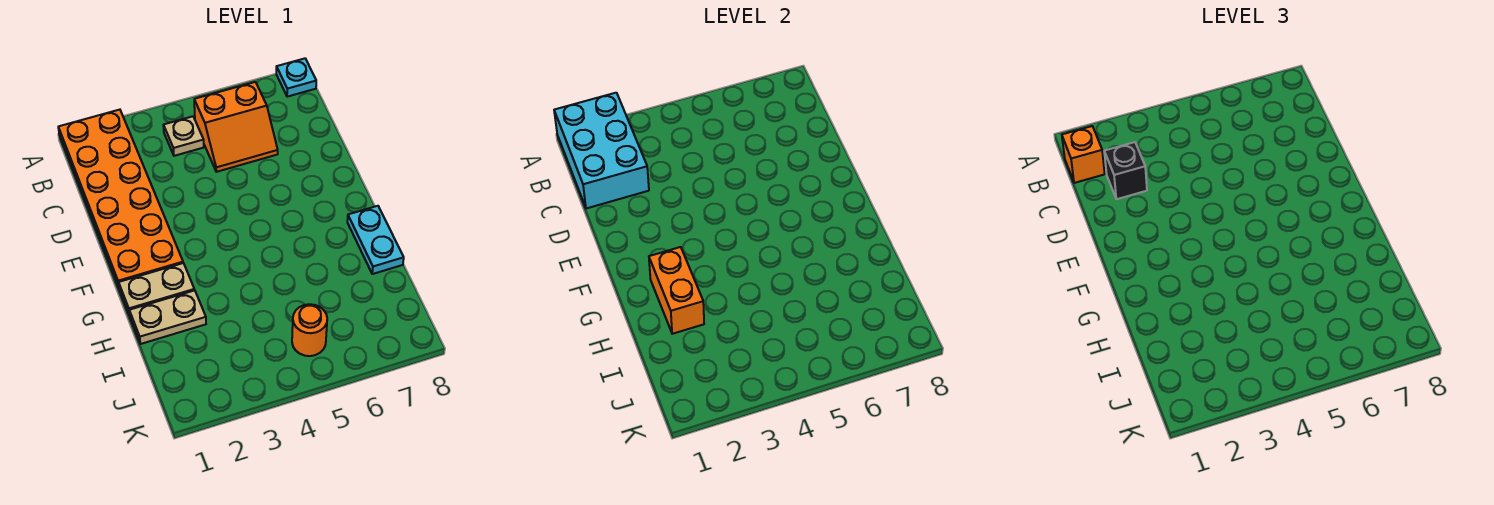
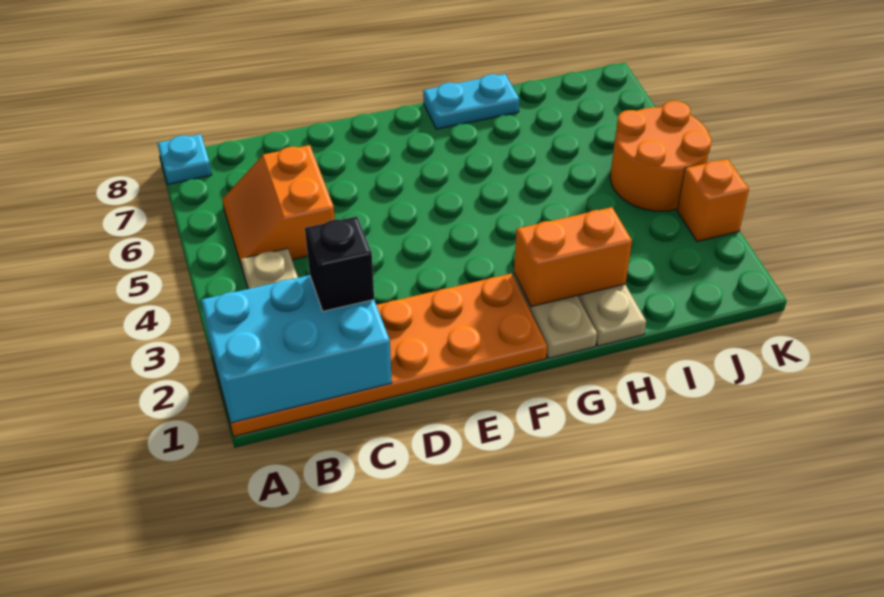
orange 1x1 brick [1062,126,1105,183] -> orange 1x1 brick moved to [677,159,749,241]
orange 2x2 slope [194,82,278,172] -> orange 2x2 slope turned to [222,145,335,270]
orange 1x1 round brick [292,304,327,356] -> orange 2x2 round brick [610,101,712,211]

